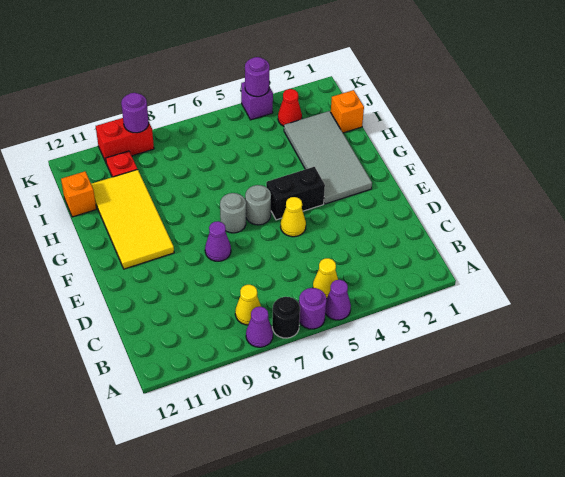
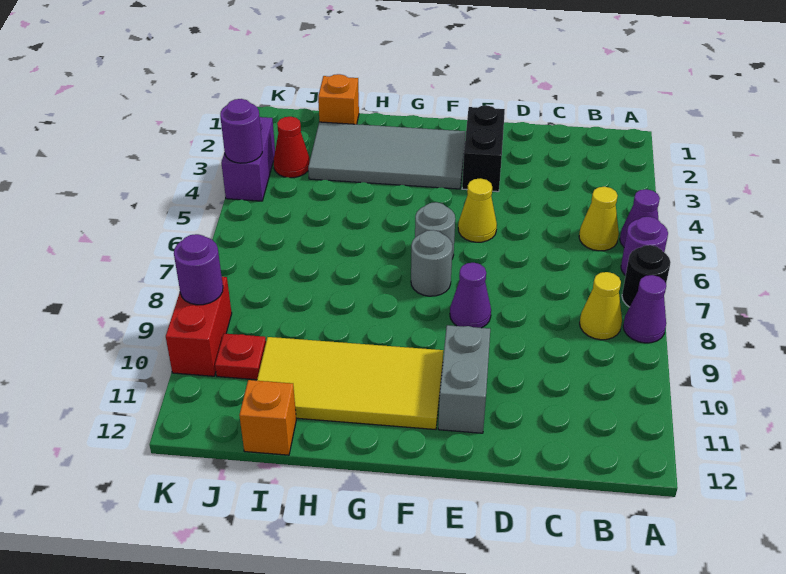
none -> grey 1x2 brick [438,325,490,433]
black 1x2 brick [266,167,325,220] -> black 1x2 brick moved to [462,105,505,192]
purple 1x1 brick [241,82,273,120] -> purple 1x2 brick [221,117,275,201]

